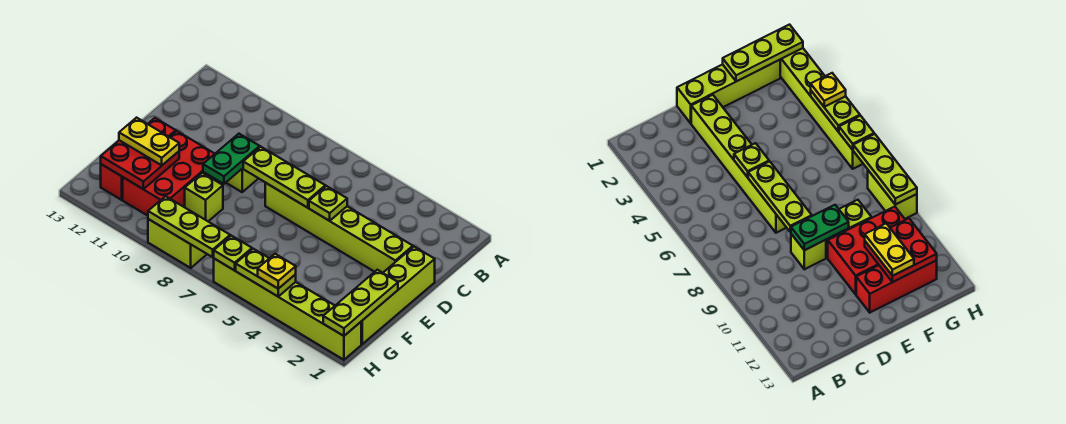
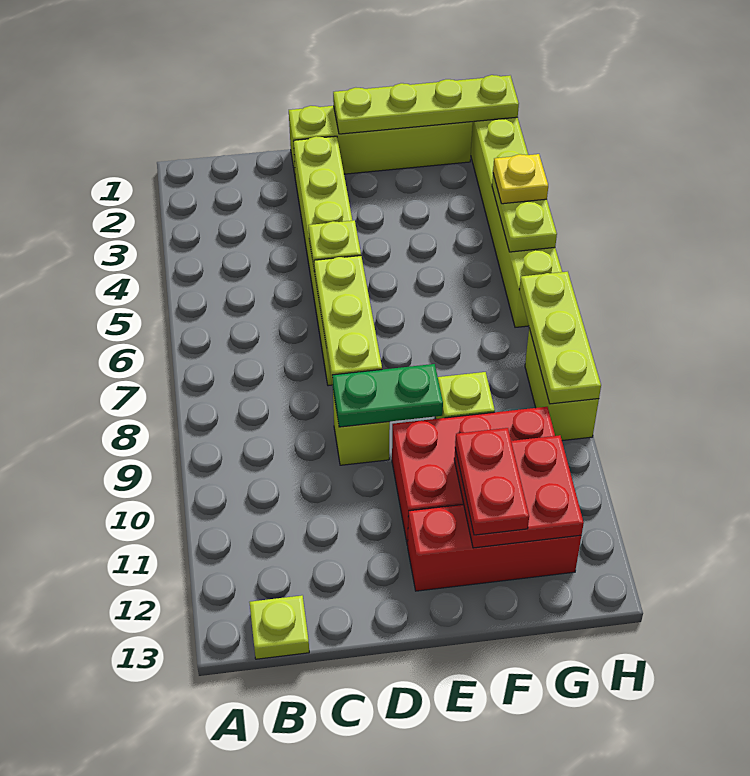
lime 1x3 plate [323,270,398,336] -> lime 1x4 plate [333,75,519,134]
yellow 1x2 plate [119,118,179,165] -> red 1x2 plate [455,428,529,535]
lime 1x1 plate [214,236,252,270] -> lime 1x1 plate moved to [249,595,309,659]

